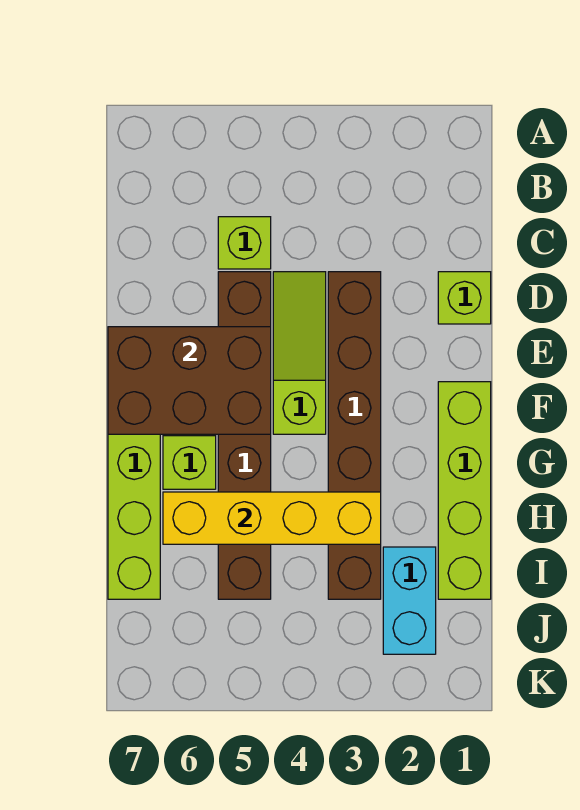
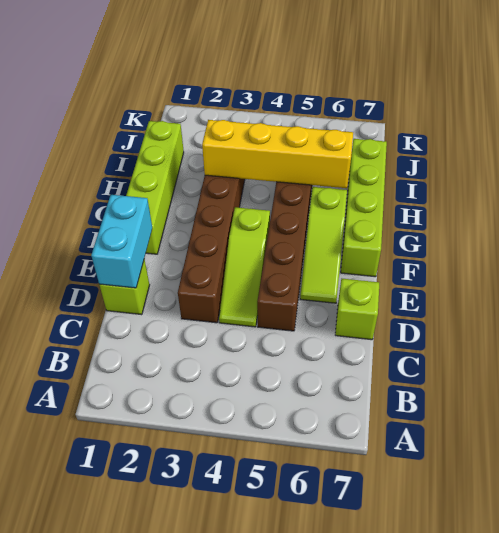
lime 1x1 brick [218,217,271,269] -> lime 1x1 brick moved to [335,279,379,340]
brown 2x3 brick [108,327,271,434] -> none
cyan 1x2 brick [383,547,436,654] -> cyan 1x2 brick moved to [91,195,152,288]

